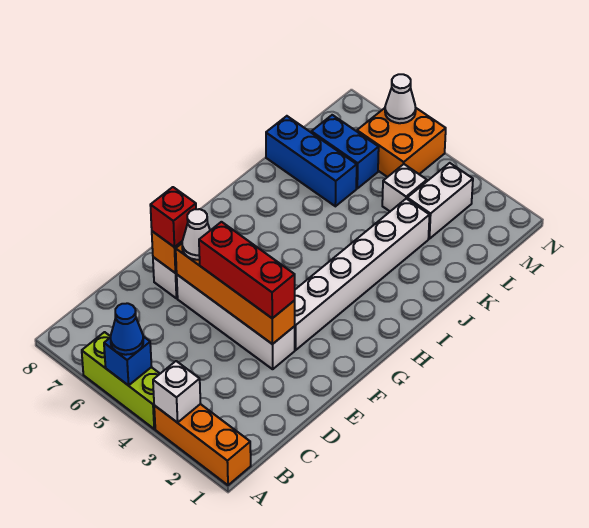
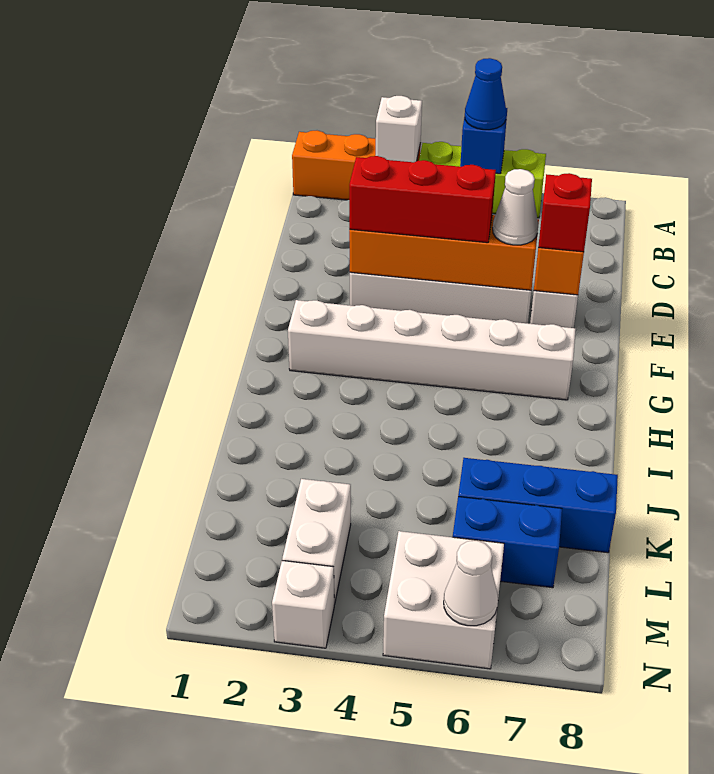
white 1x6 brick [294,199,430,350] -> white 1x6 brick turned to [288,300,576,400]
white 1x1 brick [382,164,427,211] -> white 1x1 brick moved to [272,561,334,648]
orange 2x2 brick [357,108,446,177] -> white 2x2 brick [383,531,504,669]

